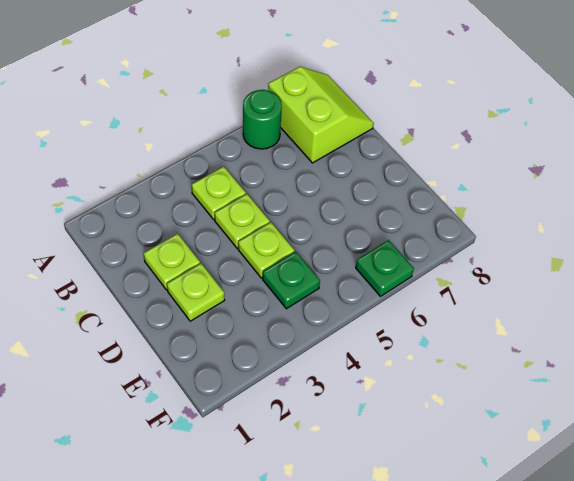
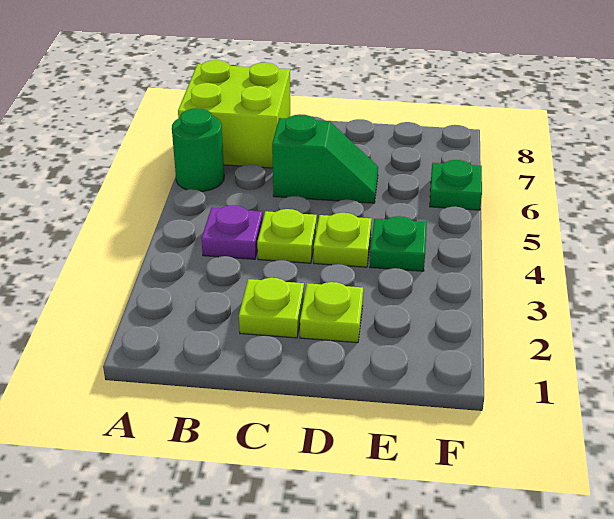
lime 2x2 slope [268,67,374,163] -> lime 2x2 brick [178,60,290,168]
lime 1x1 plate [192,166,246,219] -> purple 1x1 plate [201,205,263,259]
none -> green 1x2 slope [272,114,378,203]

